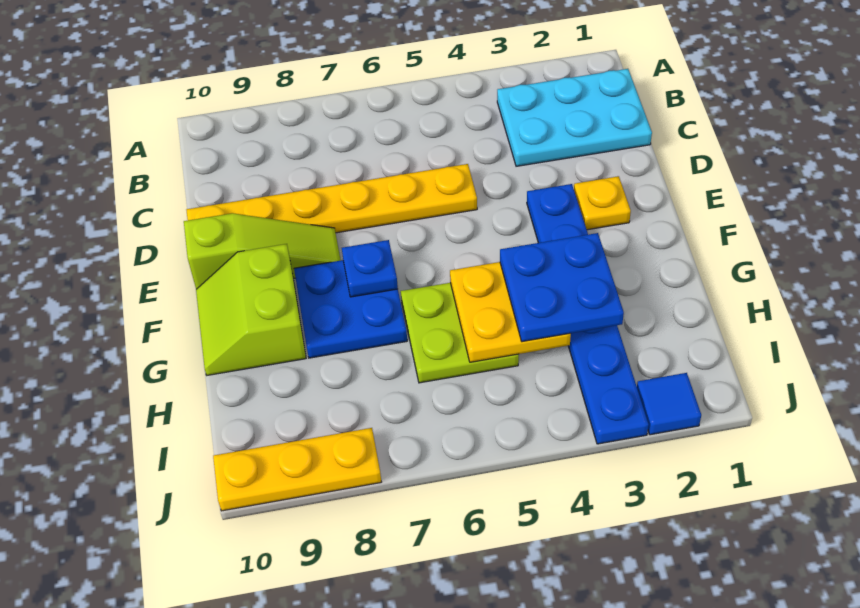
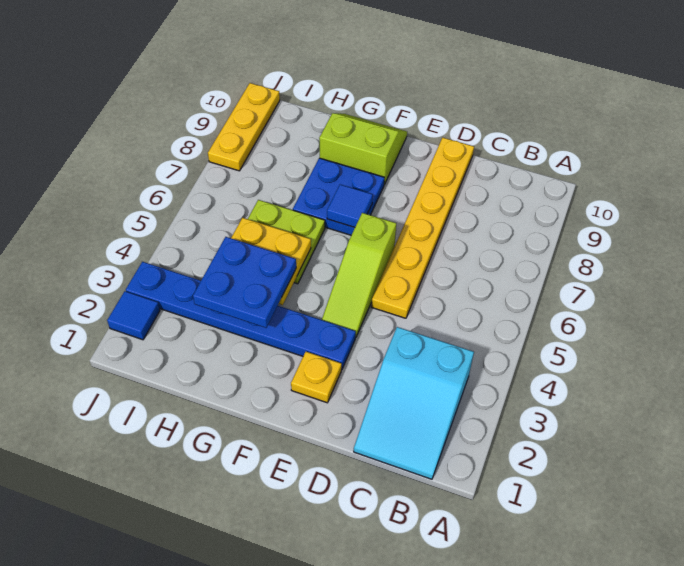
cyan 2x3 plate [497,69,652,166] -> cyan 2x3 slope [354,327,474,479]
lime 1x3 slope [184,213,341,289] -> lime 1x3 slope moved to [322,213,396,337]
blue 1x1 plate [342,240,398,297] -> blue 1x1 tile [327,185,373,227]

